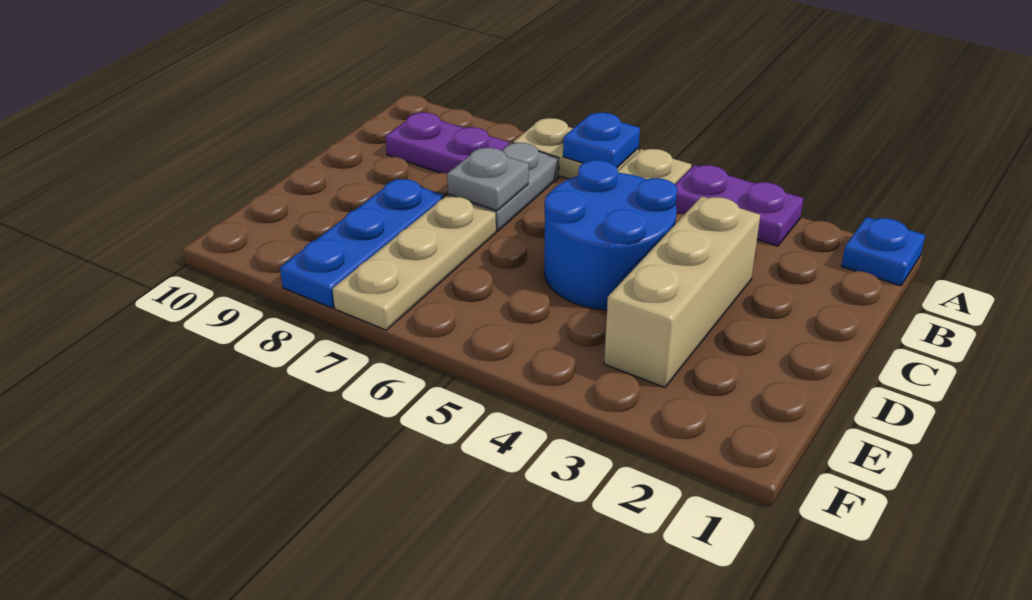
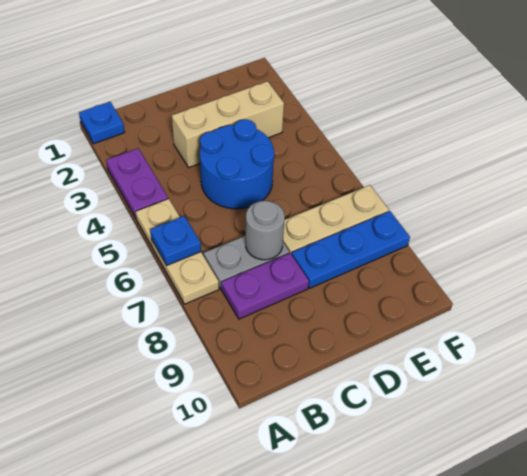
purple 1x2 plate [386,112,509,174] -> purple 1x2 plate turned to [221,253,309,319]
grey 1x1 plate [447,148,529,211] -> grey 1x1 round brick [245,201,285,260]

